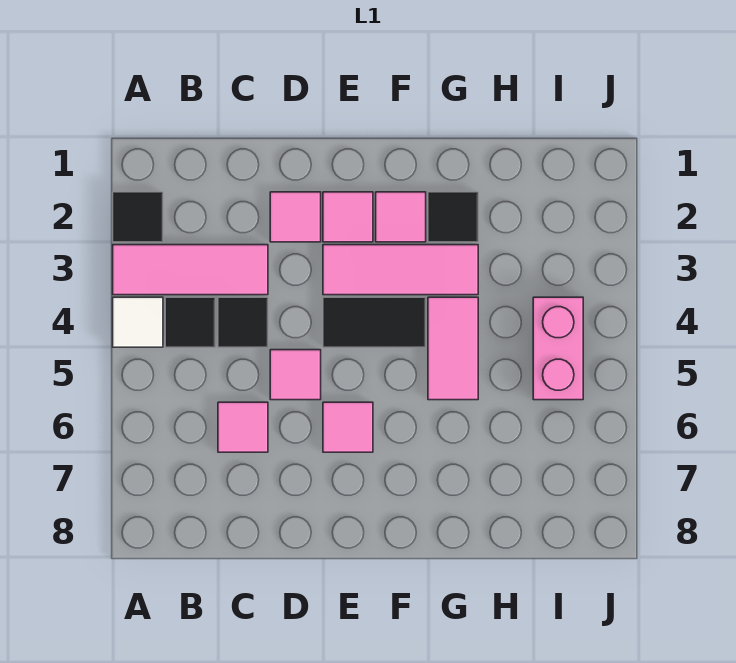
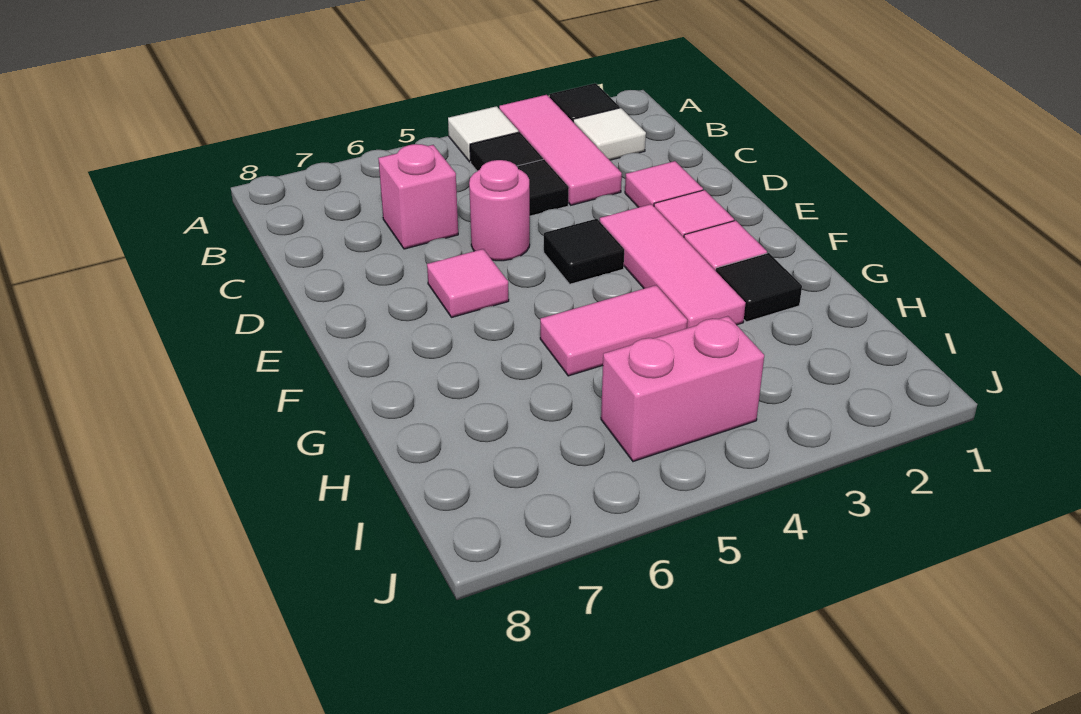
none -> white 1x1 tile [573,108,646,160]
pink 1x1 tile [218,402,268,452] -> pink 1x1 brick [378,144,458,249]
pink 1x1 tile [270,350,321,400] -> pink 1x1 round brick [469,160,530,261]
black 1x2 tile [323,297,426,347] -> black 1x1 tile [544,219,624,284]

